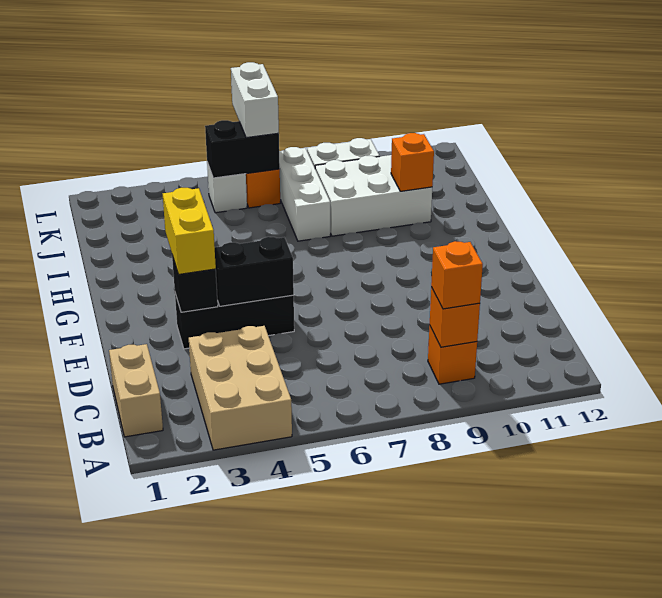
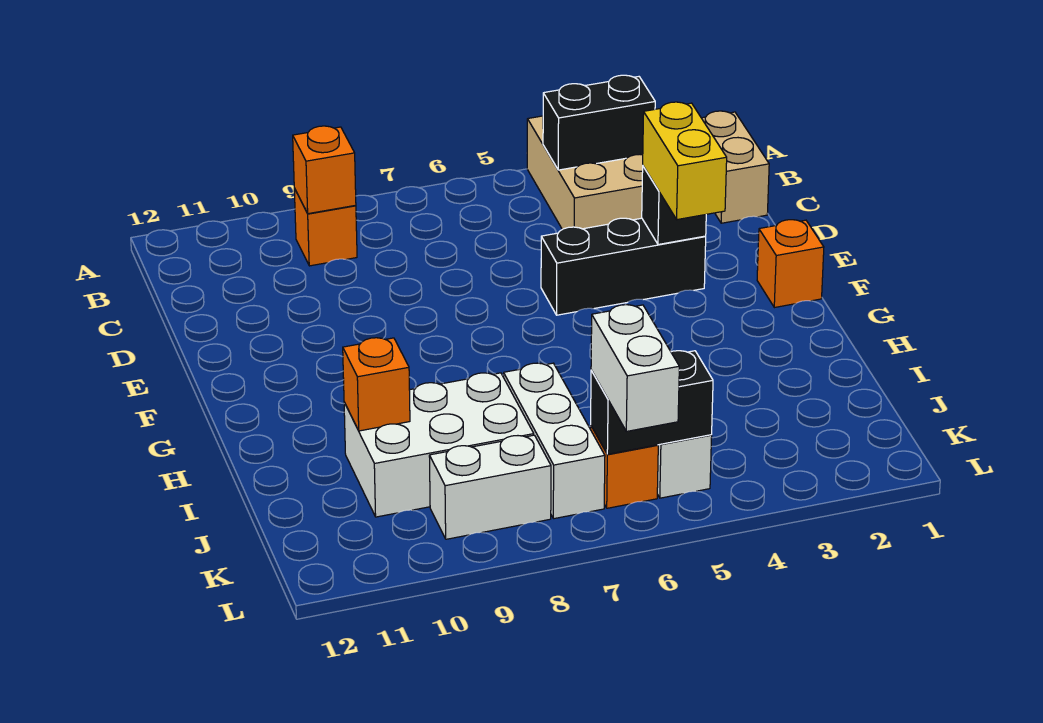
orange 1x1 brick [431,241,483,309] -> orange 1x1 brick moved to [757,220,824,308]
black 1x2 brick [215,237,294,306] -> black 1x2 brick moved to [543,75,655,170]

